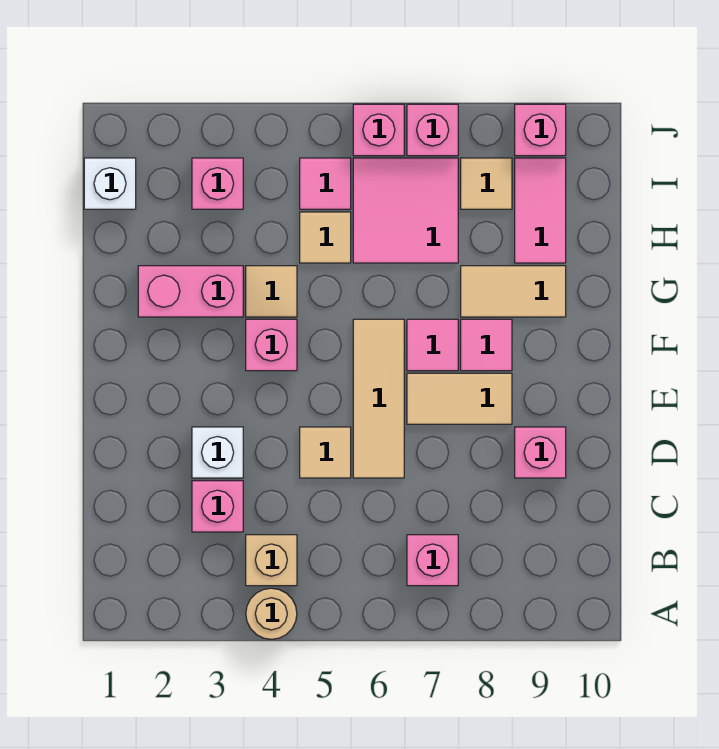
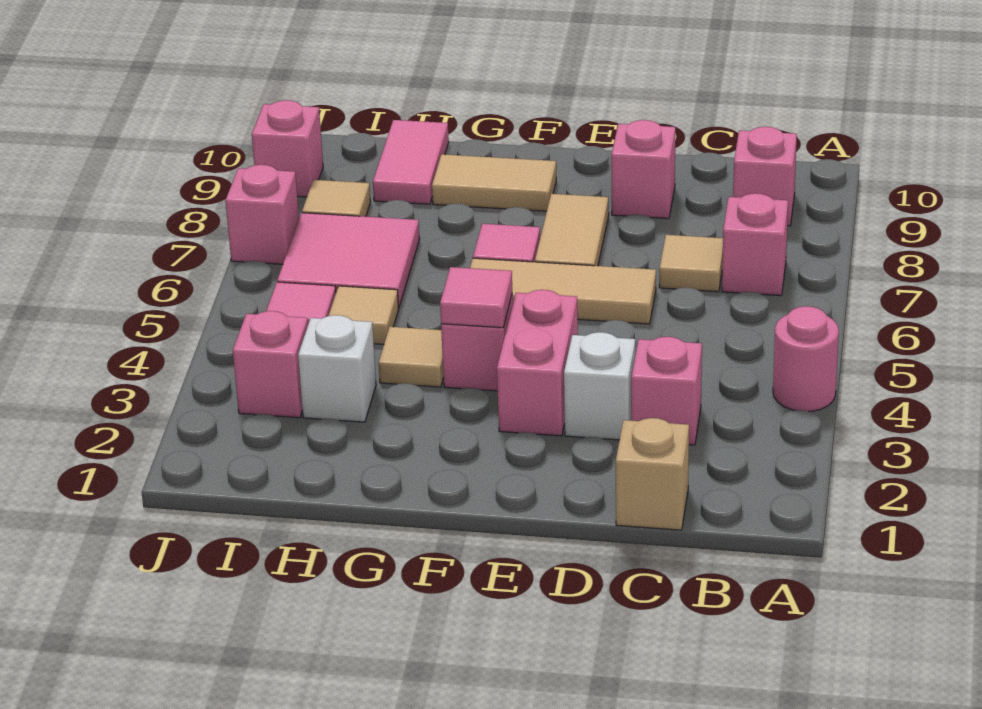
tan 1x1 round brick [246,588,297,639] -> pink 1x1 round brick [773,306,839,411]
tan 1x1 brick [246,535,297,586] -> tan 1x1 brick moved to [616,418,689,530]
tan 1x1 tile [300,427,351,478] -> tan 1x1 tile moved to [659,235,723,292]
pink 1x1 tile [461,319,512,371] -> pink 1x1 tile moved to [440,267,512,328]
pink 1x2 brick [138,266,243,317] -> pink 1x2 brick moved to [497,290,578,436]
tan 1x2 tile [461,266,566,317] -> tan 1x2 tile turned to [432,154,556,211]
pink 1x2 tile [515,158,566,263] -> pink 1x2 tile turned to [373,120,449,204]
white 1x1 brick [84,158,136,209] -> white 1x1 brick moved to [298,315,376,422]
pink 1x1 brick [353,104,404,156] -> pink 1x1 brick moved to [733,127,797,226]

